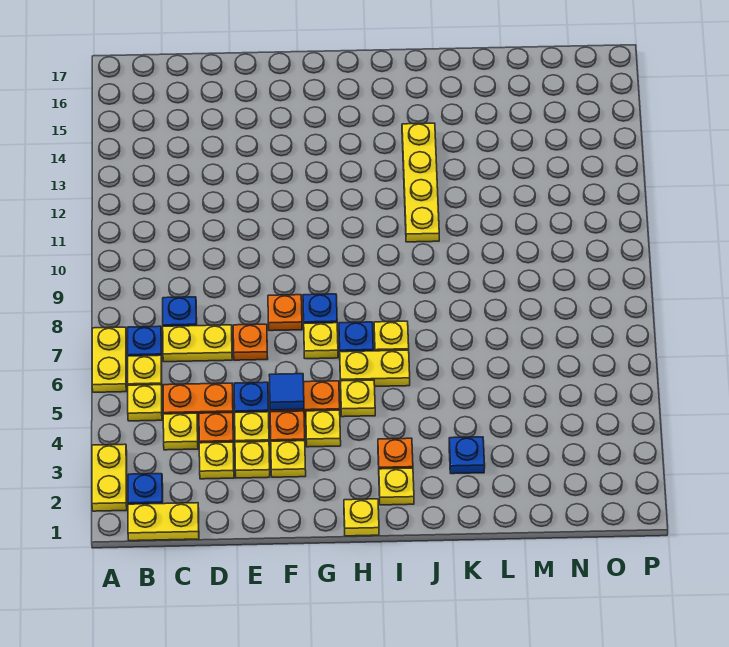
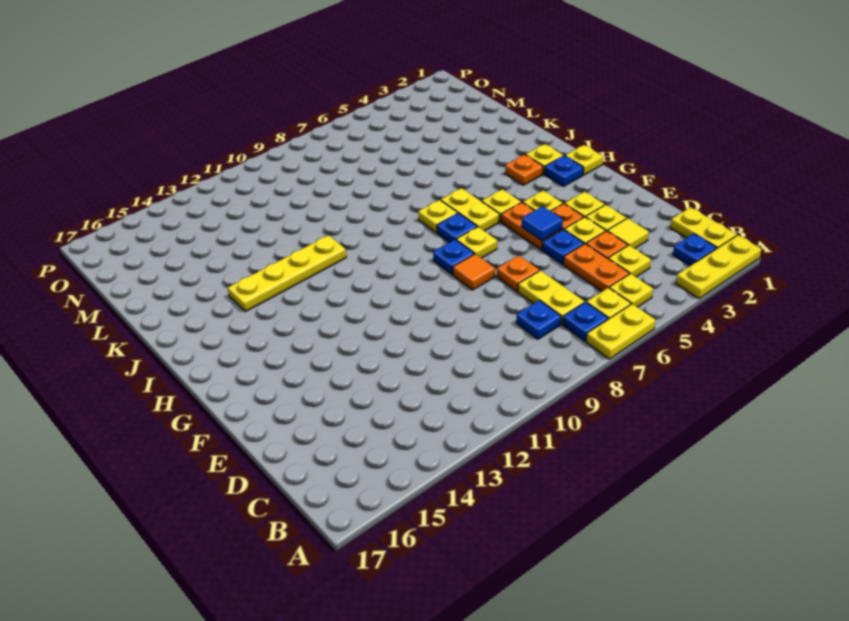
yellow 1x2 plate [92,444,127,511] -> yellow 1x3 plate [676,235,761,299]
yellow 1x1 plate [199,442,234,479] -> yellow 1x1 tile [607,218,649,248]
orange 1x1 plate [268,295,302,331] -> orange 1x1 tile [453,254,495,290]
blue 1x1 plate [449,437,485,474] -> blue 1x1 plate moved to [545,156,583,186]

